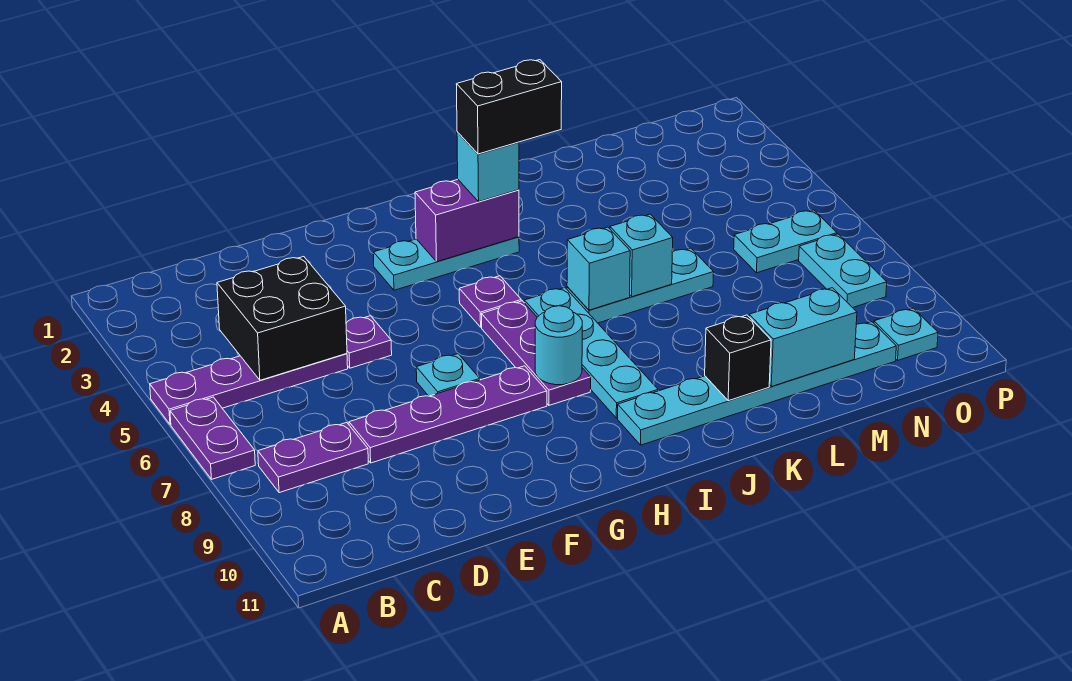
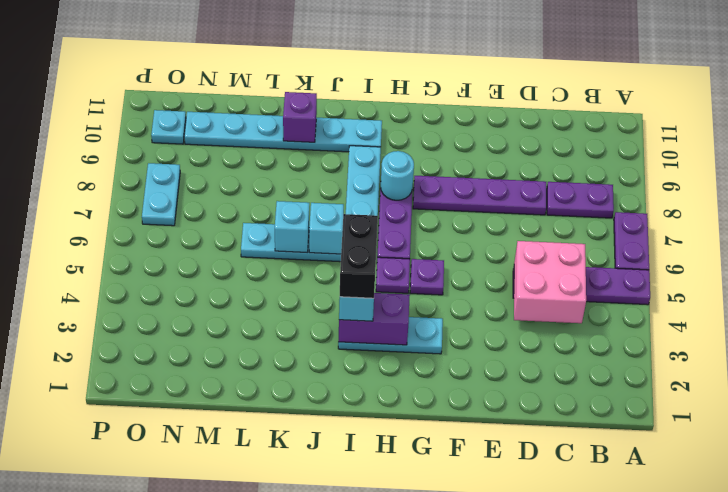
black 2x2 brick [217,257,347,380] -> pink 2x2 brick [514,241,586,323]
purple 1x1 plate [346,316,392,368] -> purple 1x1 plate moved to [410,259,444,295]
cyan 1x1 plate [416,354,480,396] -> none
black 1x2 brick [456,60,562,154] -> black 1x2 brick turned to [340,214,378,298]
black 1x1 brick [705,315,771,401] -> purple 1x1 brick [283,92,317,142]
cyan 1x2 brick [749,288,857,386] -> none
cyan 1x2 plate [734,210,837,273] -> none

